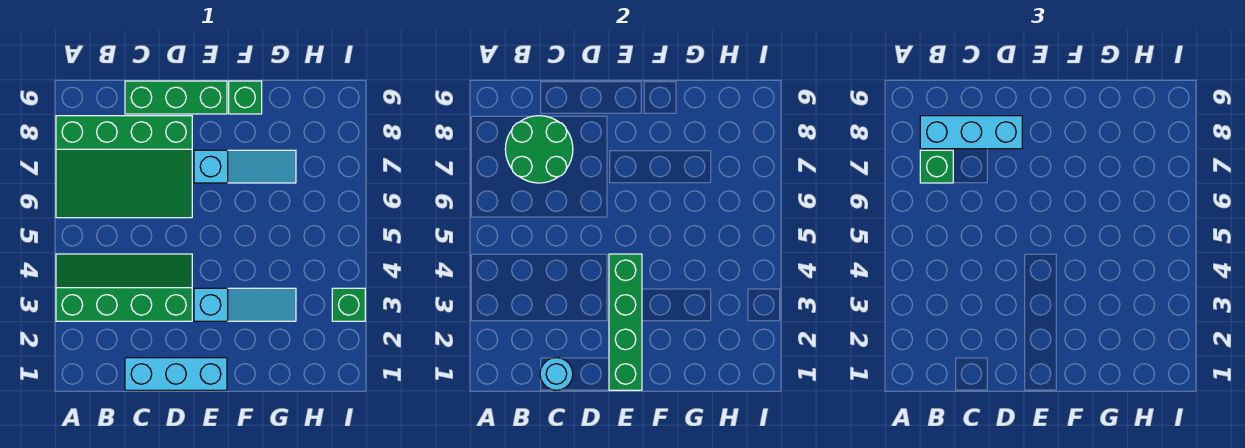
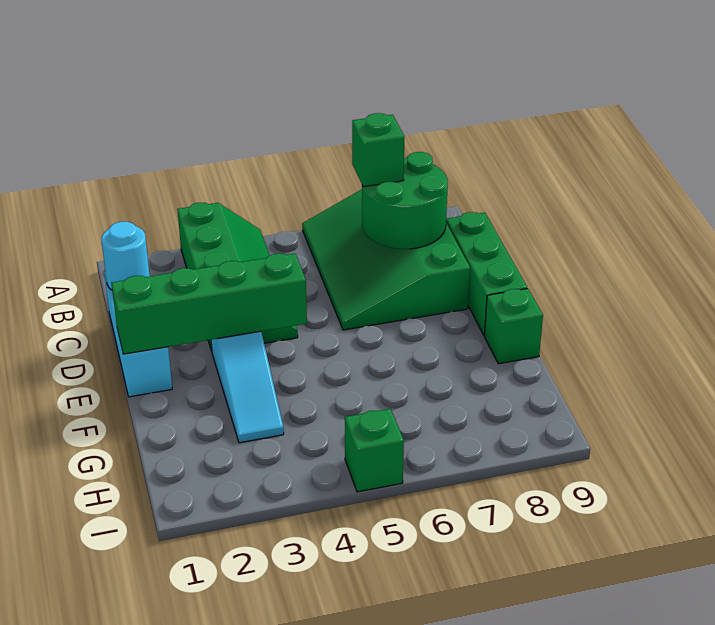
cyan 1x3 brick [920,116,1022,149] -> none
cyan 1x3 slope [194,150,296,183] -> none
green 1x1 brick [332,288,365,321] -> green 1x1 brick moved to [345,409,404,492]

